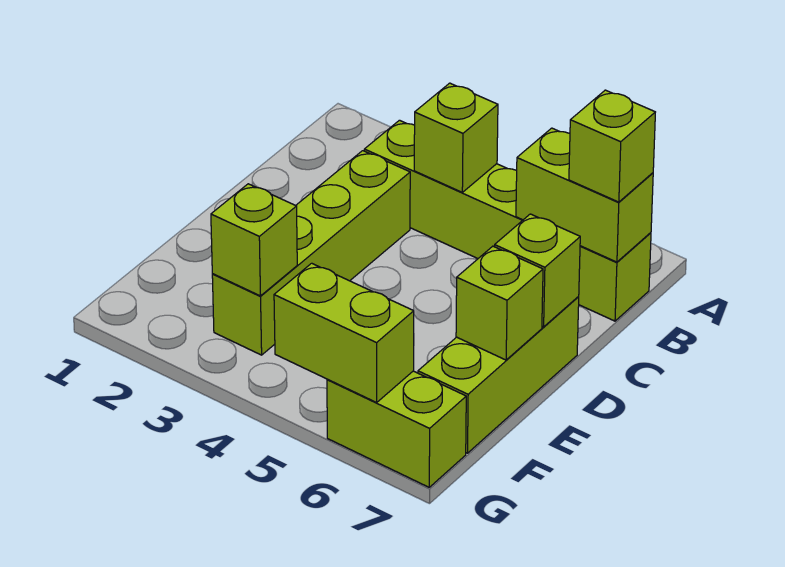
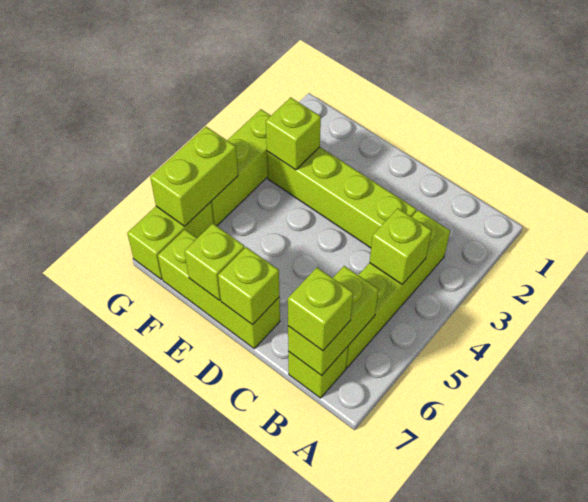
none -> lime 1x3 brick [211,109,271,226]

